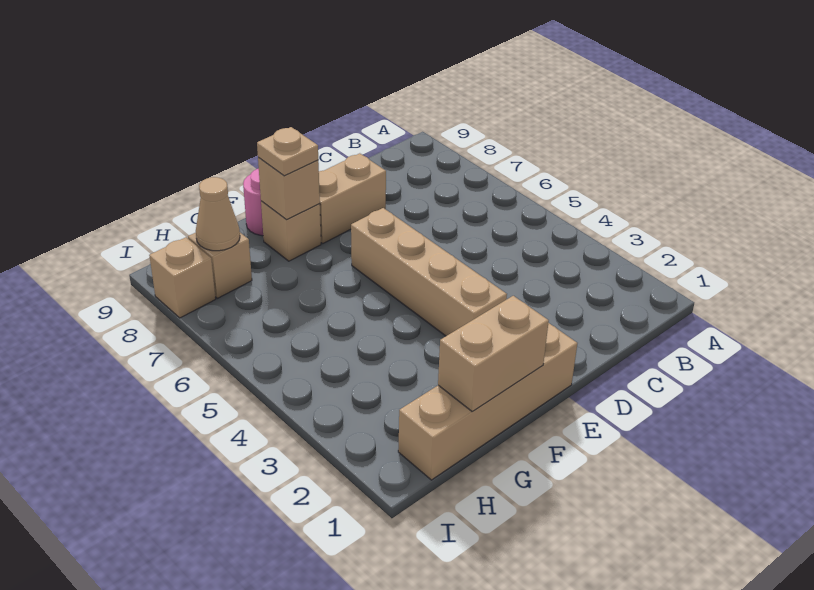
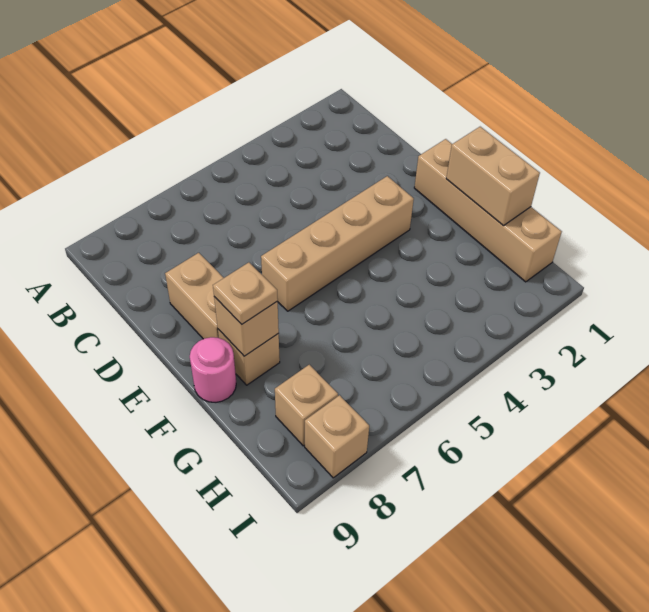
tan 1x1 cone [196,177,240,251] -> none

